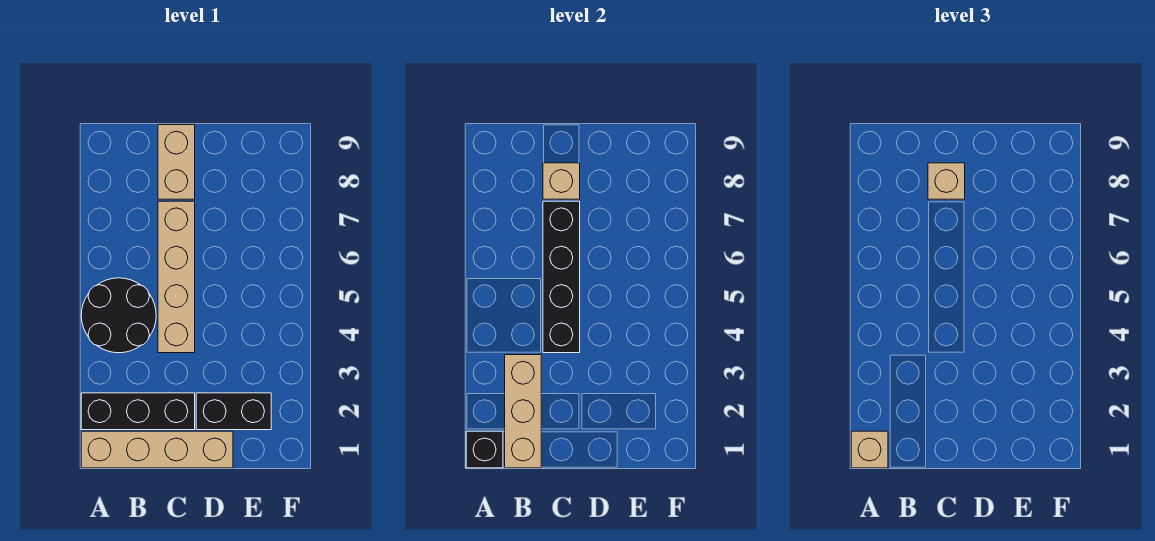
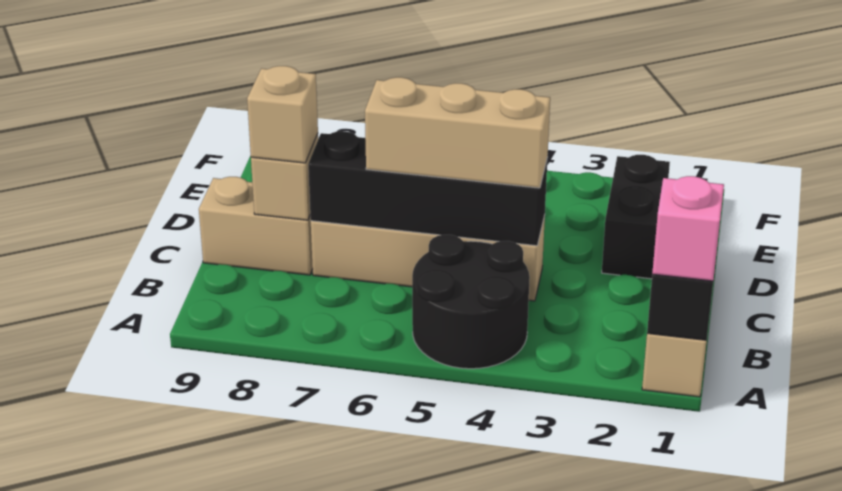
tan 1x1 brick [851,431,888,468] -> pink 1x1 brick [652,176,724,281]
black 1x3 brick [81,393,195,430] -> none
tan 1x3 brick [505,355,541,468] -> tan 1x3 brick moved to [365,77,550,188]

